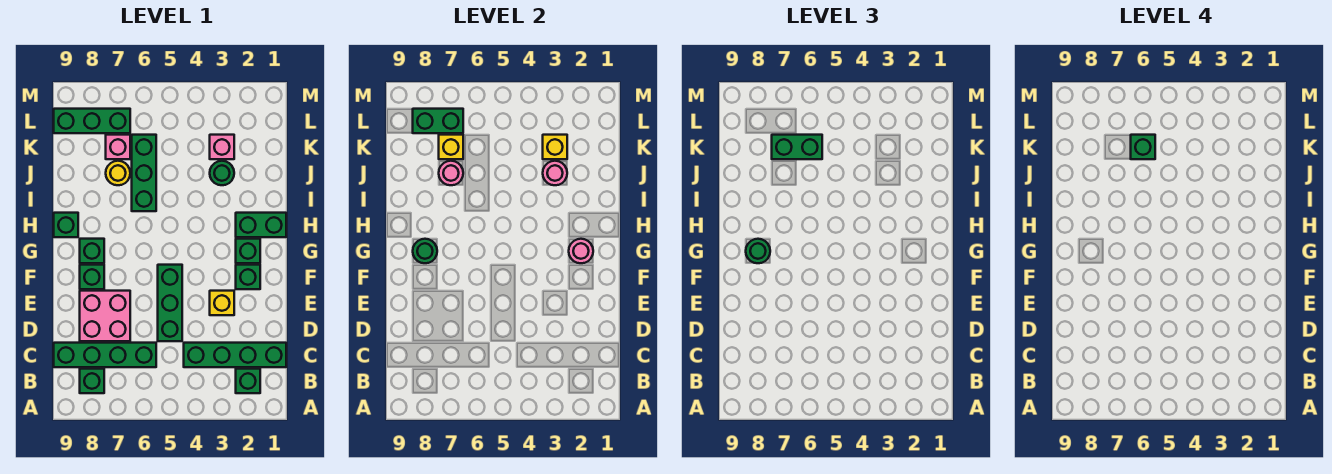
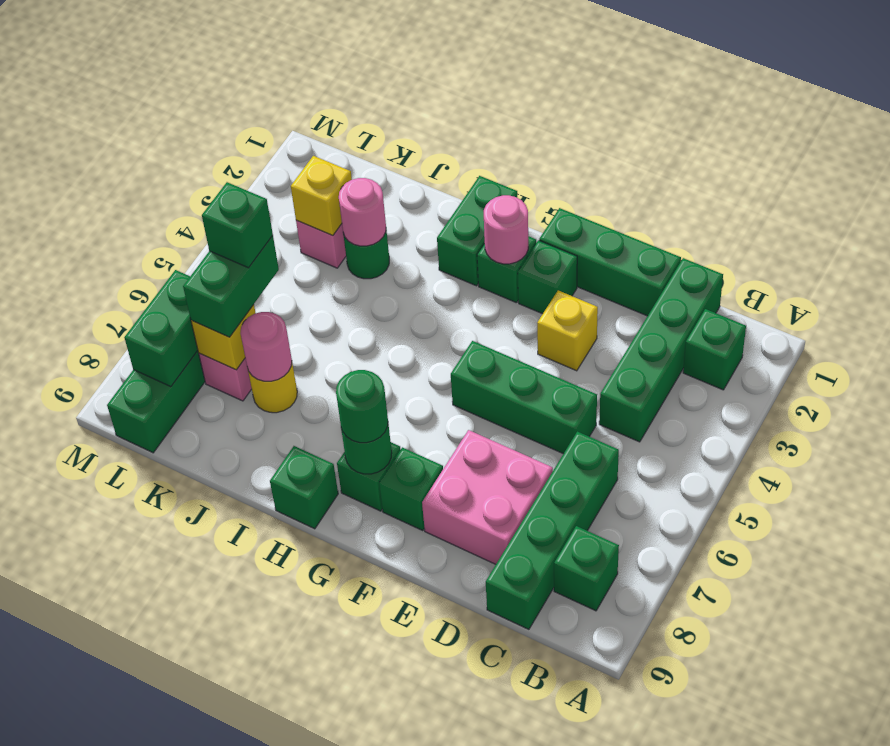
green 1x3 brick [132,135,156,211] -> green 1x3 brick moved to [539,208,681,316]

